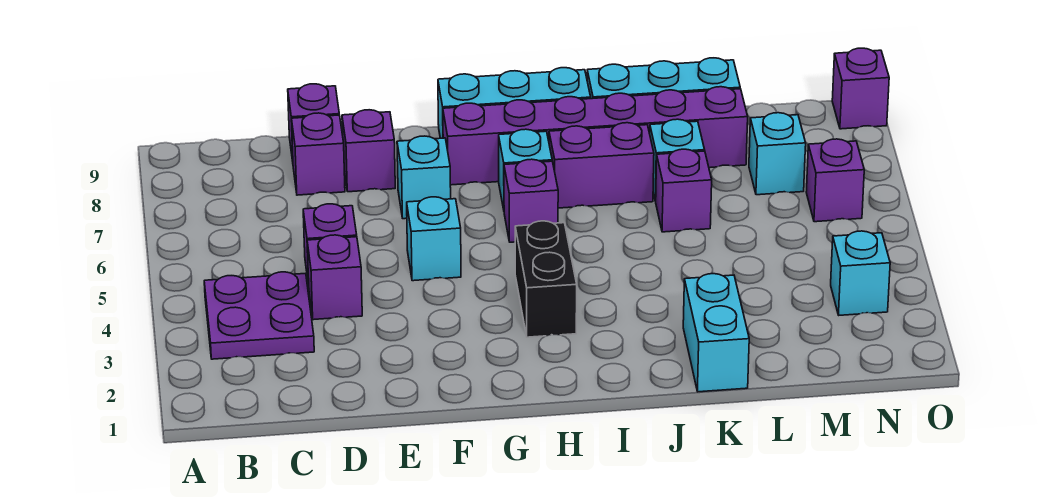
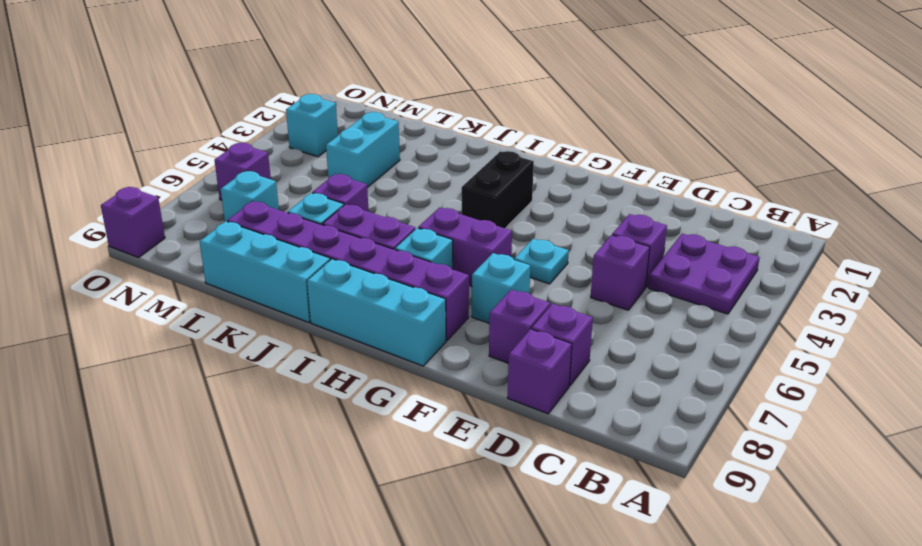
cyan 1x1 brick [407,197,461,281] -> cyan 1x1 plate [514,239,569,284]
purple 1x1 brick [504,159,558,242] -> purple 1x2 brick [418,208,512,287]
cyan 1x2 brick [683,274,749,392] -> cyan 1x2 brick moved to [326,112,400,187]

